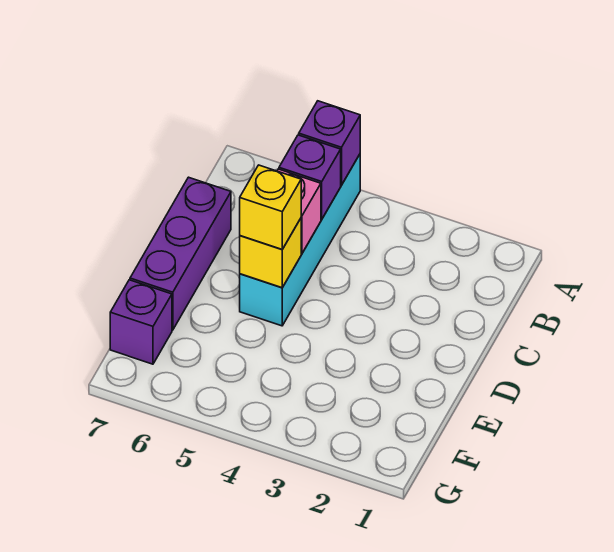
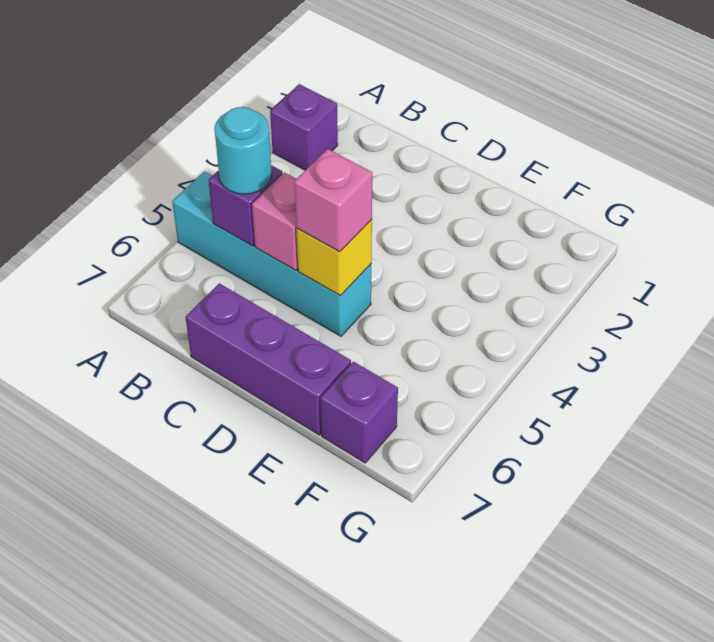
purple 1x1 brick [299,101,360,185] -> purple 1x1 brick moved to [270,84,338,170]
none -> cyan 1x1 round brick [214,107,272,194]
yellow 1x1 brick [240,165,301,249] -> pink 1x1 brick [294,149,372,252]

